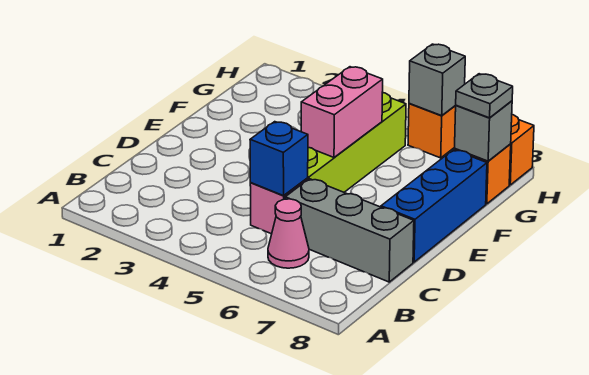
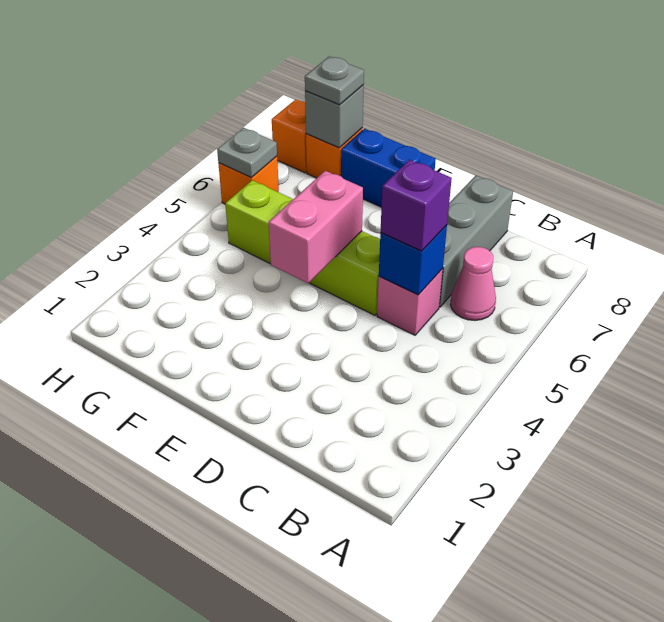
none -> purple 1x1 brick [381,160,452,251]
blue 1x3 brick [381,150,487,262] -> blue 1x2 brick [341,129,436,207]
pink 1x2 brick [301,67,383,157] -> pink 1x2 brick turned to [269,171,363,283]
grey 1x1 brick [409,44,465,116] -> grey 1x1 plate [217,128,277,178]

